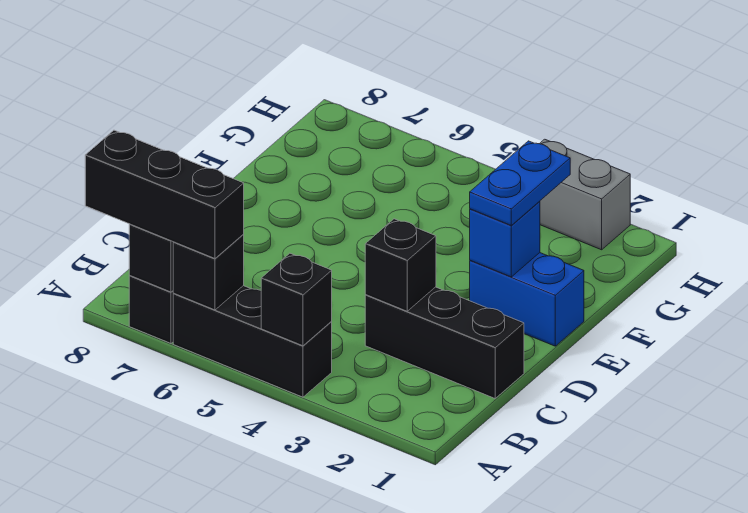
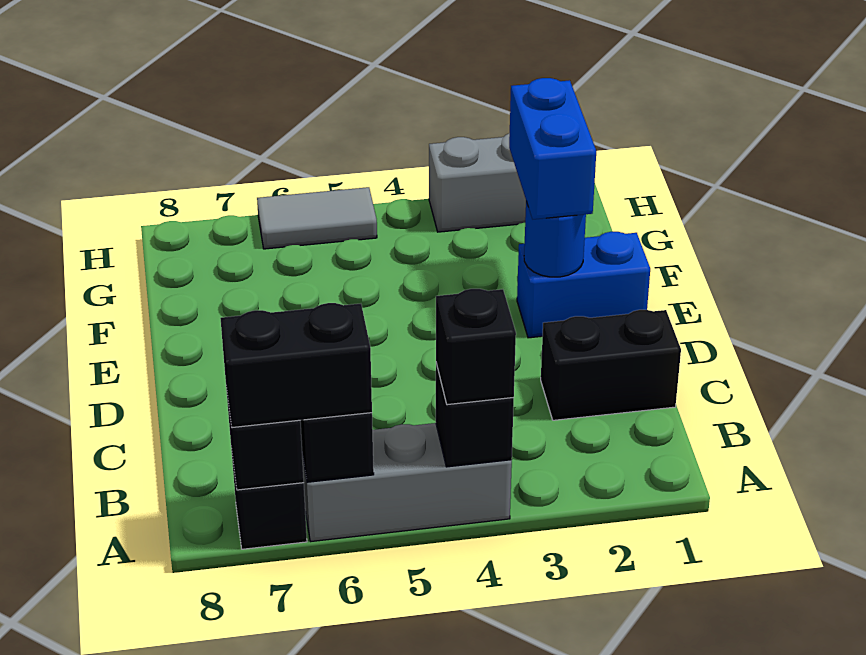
black 1x3 brick [173,286,332,397] -> grey 1x3 brick [302,423,512,541]
black 1x3 brick [85,130,244,259] -> black 1x2 brick [220,303,372,428]
black 1x3 brick [365,287,524,398] -> black 1x2 brick [541,310,681,420]
black 1x1 brick [365,219,436,311] -> black 1x1 brick moved to [436,289,516,405]
blue 1x1 brick [470,201,540,277] -> blue 1x1 round brick [524,201,586,277]
blue 1x2 plate [470,141,570,225] -> blue 1x2 brick [509,78,596,219]
none -> grey 1x2 tile [257,187,377,249]

